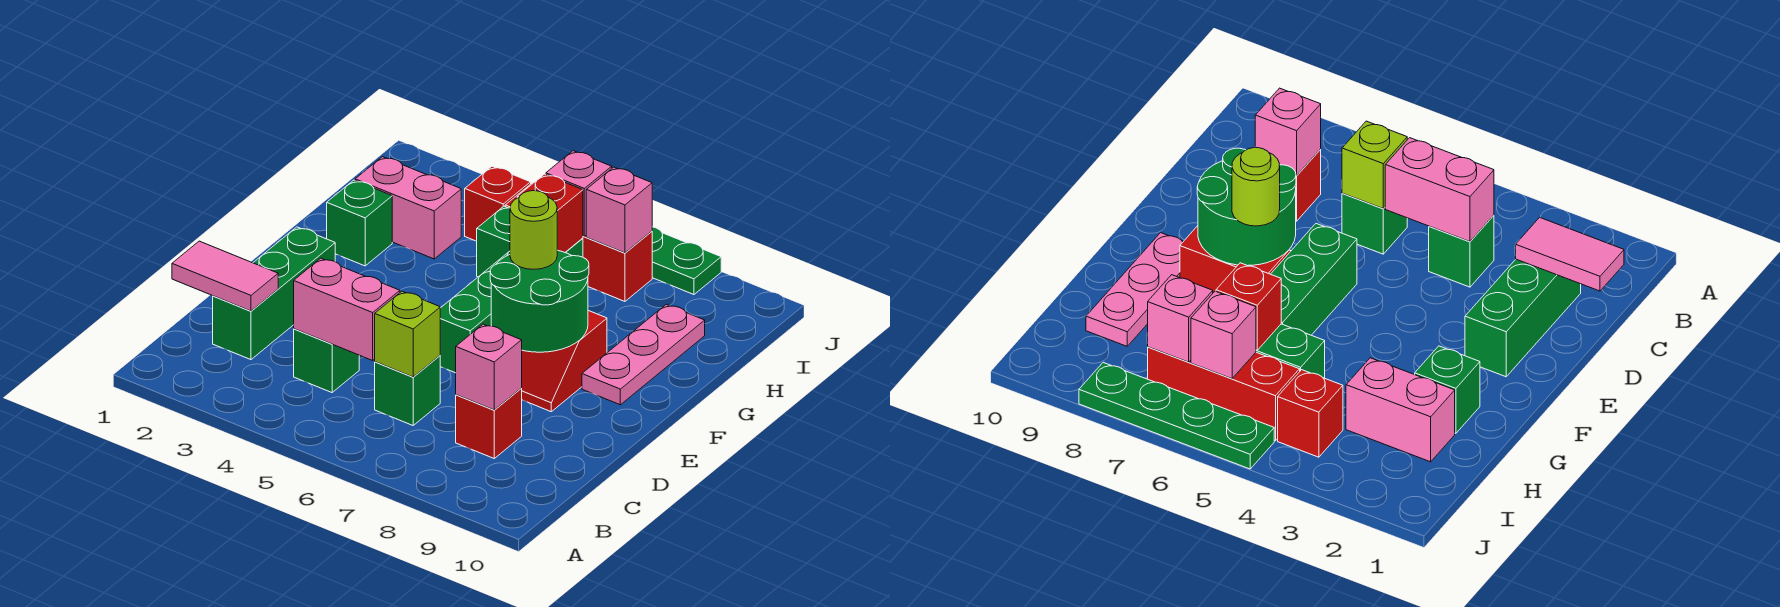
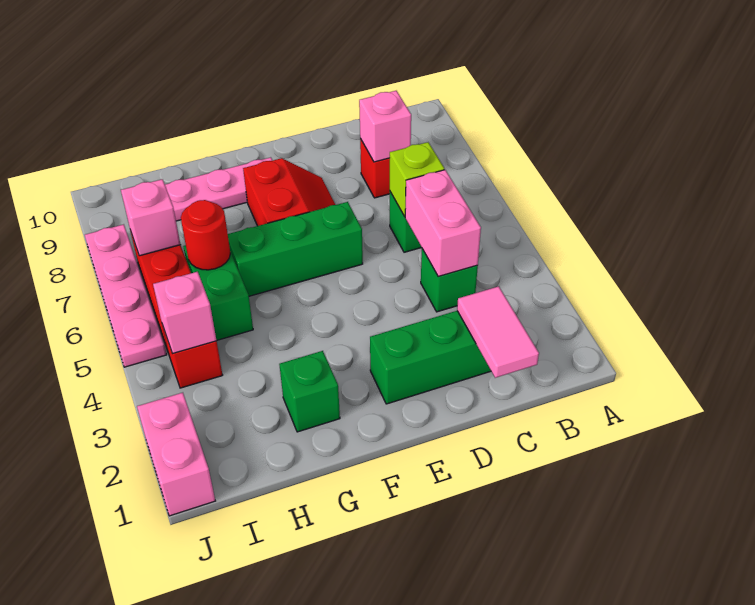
green 2x2 round brick [490,250,589,352] -> none
lime 1x1 round brick [510,191,557,269] -> none
pink 1x2 brick [355,157,461,259] -> pink 1x2 brick moved to [137,393,215,516]
red 1x1 brick [517,174,583,252] -> red 1x1 round brick [181,200,230,270]
pink 1x1 brick [546,151,612,236] -> pink 1x1 brick moved to [153,272,216,354]
green 1x4 plate [652,227,721,295] -> pink 1x4 plate [85,224,166,367]

